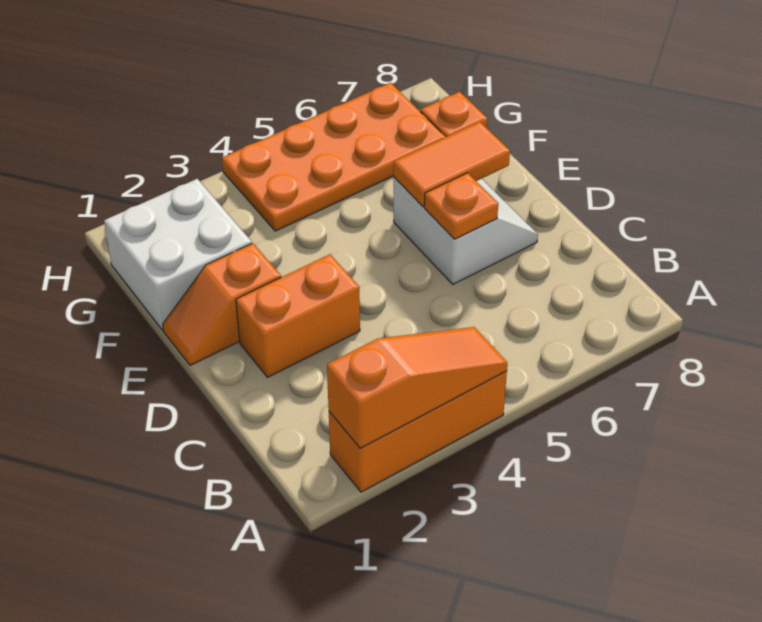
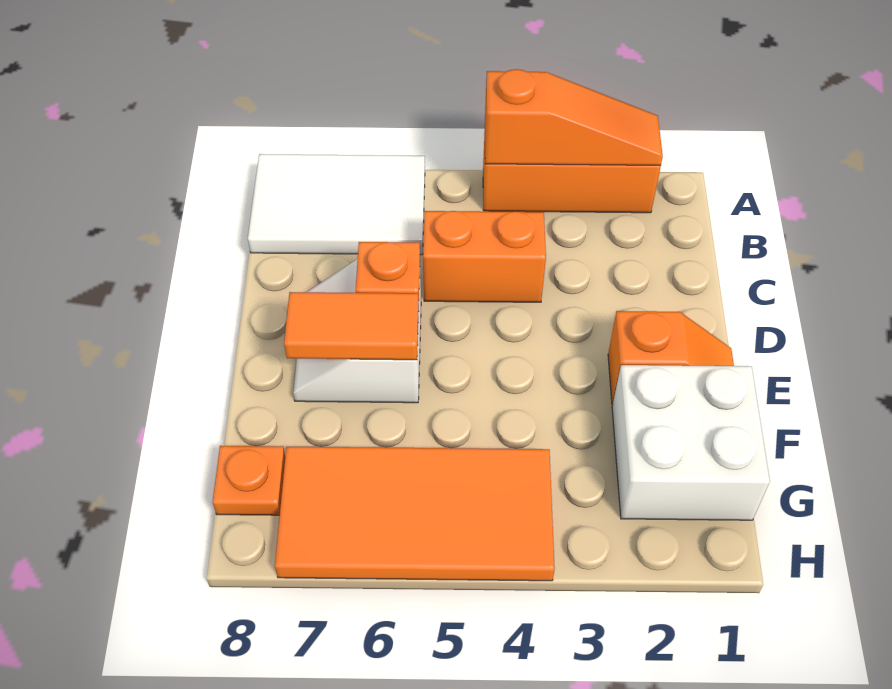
orange 1x3 slope [327,327,507,449] -> orange 1x3 slope turned to [485,69,663,165]
none -> white 2x3 tile [248,154,425,255]
orange 1x2 brick [236,254,360,377] -> orange 1x2 brick moved to [423,211,546,302]
orange 2x4 plate [222,83,445,231] -> orange 2x4 tile [275,447,555,581]

